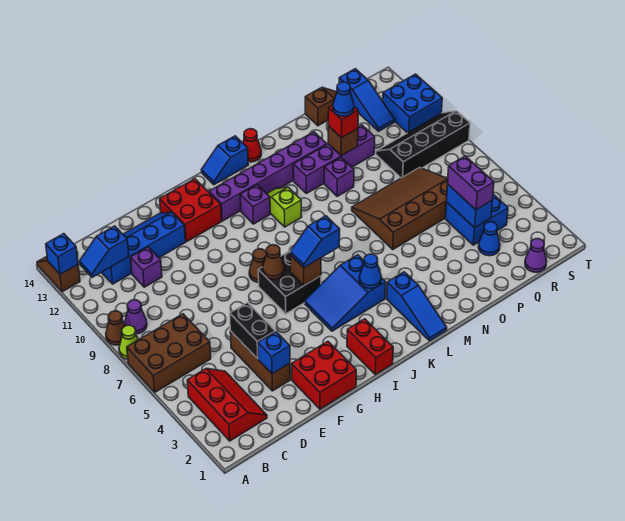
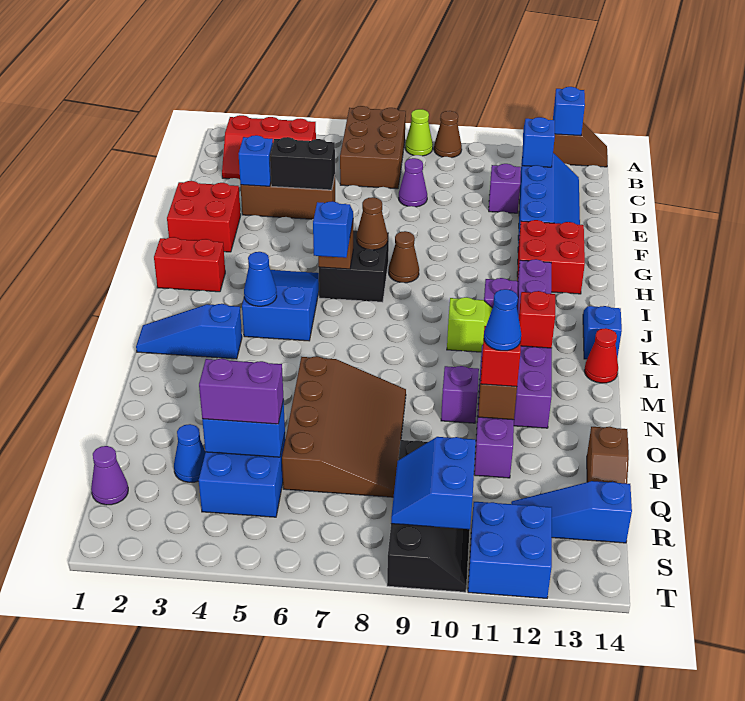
purple 1x1 cone [125,300,147,334] -> purple 1x1 cone moved to [399,158,427,207]
none -> red 1x1 brick [519,291,555,348]
none -> blue 2x2 slope [391,437,476,529]

